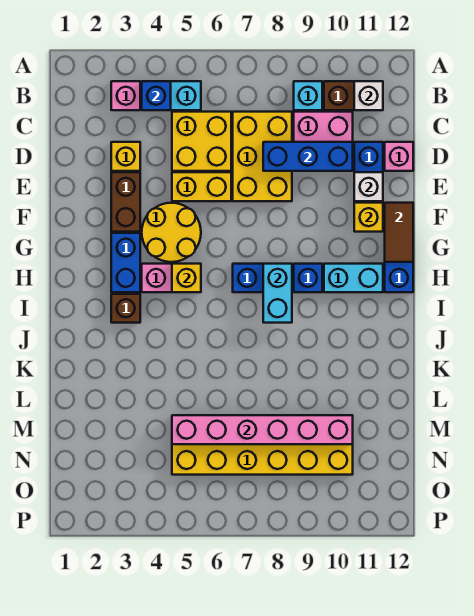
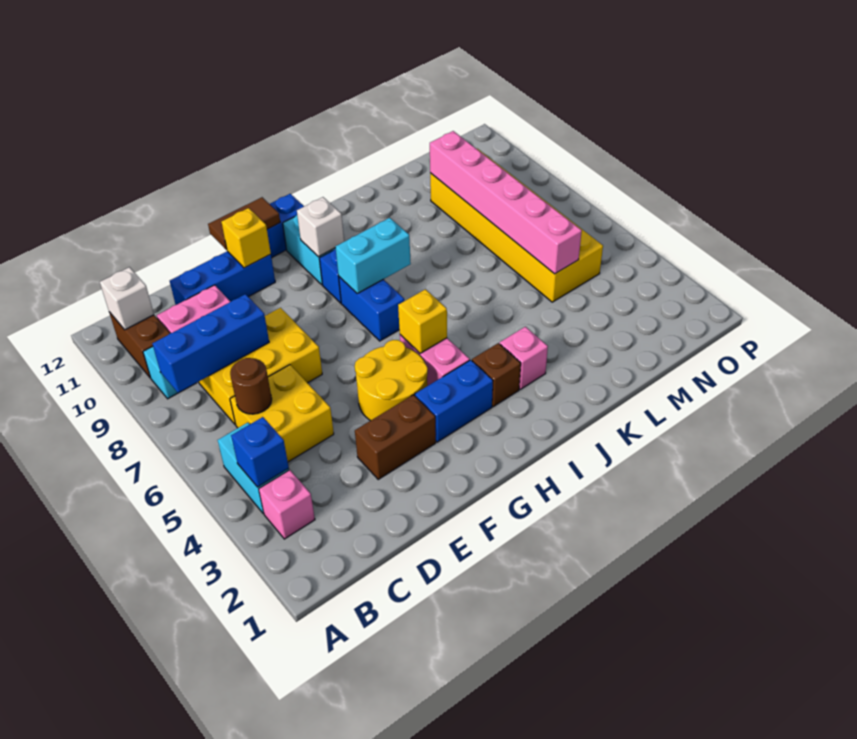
none -> brown 1x1 round brick [230,358,272,414]
yellow 1x1 brick [111,142,140,171] -> none
blue 1x3 brick [263,142,353,171] -> blue 1x3 brick turned to [152,294,269,393]
pink 1x1 brick [385,142,413,171] -> pink 1x1 brick moved to [500,327,548,389]
yellow 1x2 brick [172,172,231,201] -> none
white 1x1 brick [354,172,383,201] -> white 1x1 brick moved to [297,197,344,257]

